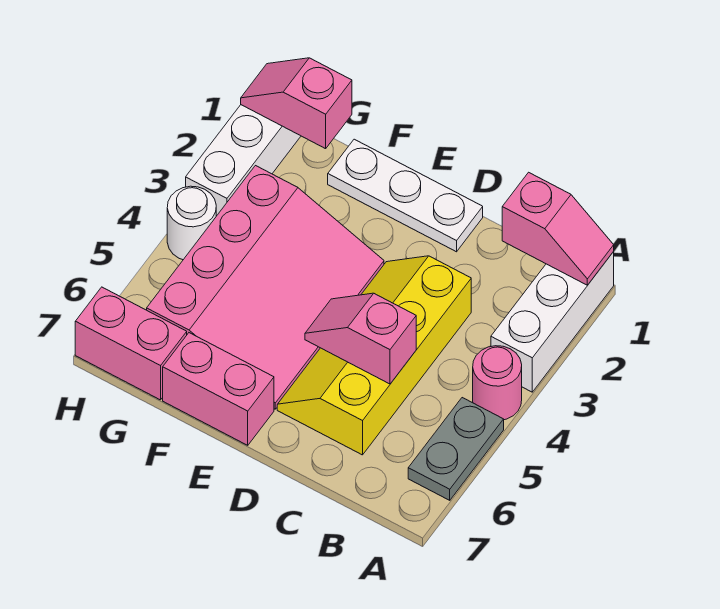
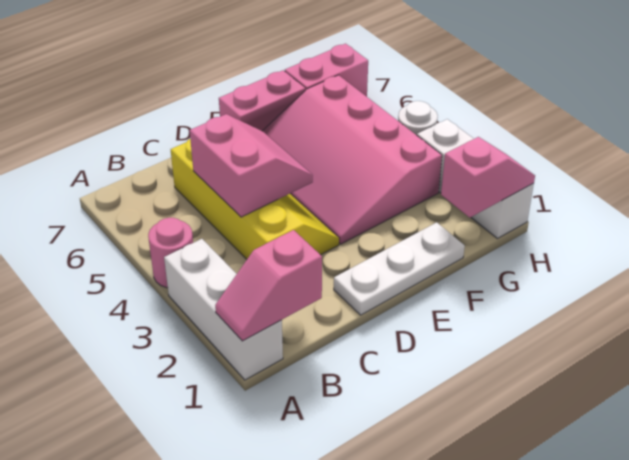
grey 1x2 plate [408,398,504,500] -> none
pink 1x2 slope [305,293,416,384] -> pink 2x2 slope [190,114,313,217]

